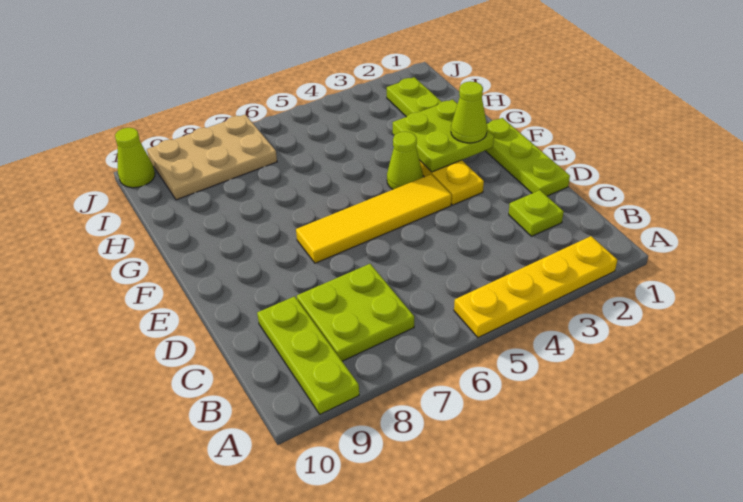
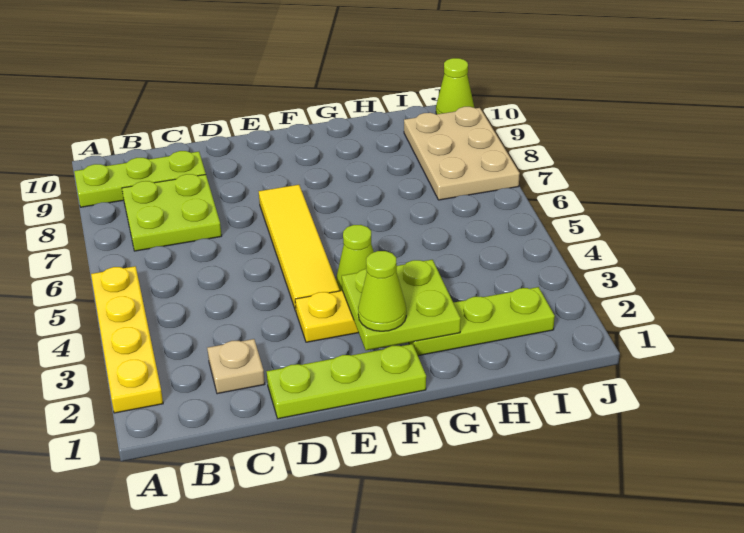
lime 1x1 plate [509,190,564,236] -> tan 1x1 plate [207,339,265,394]

